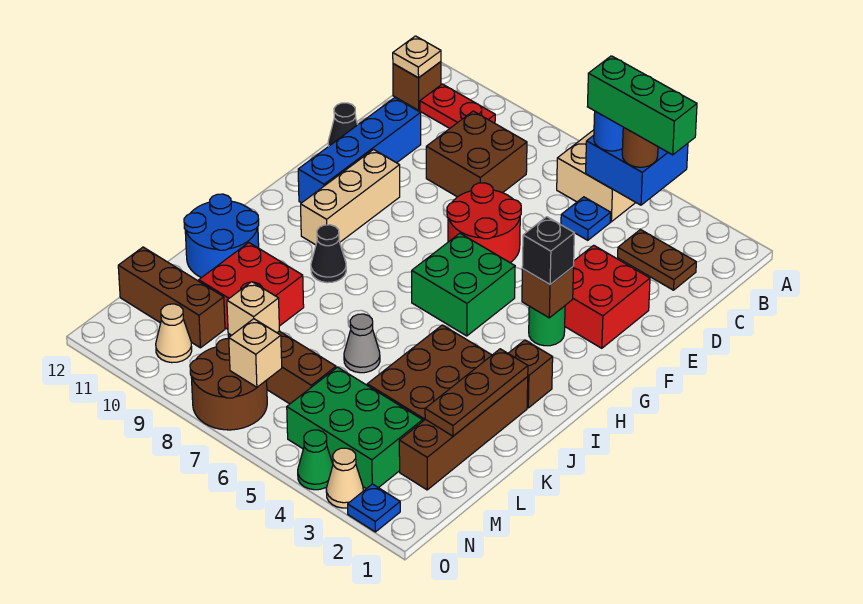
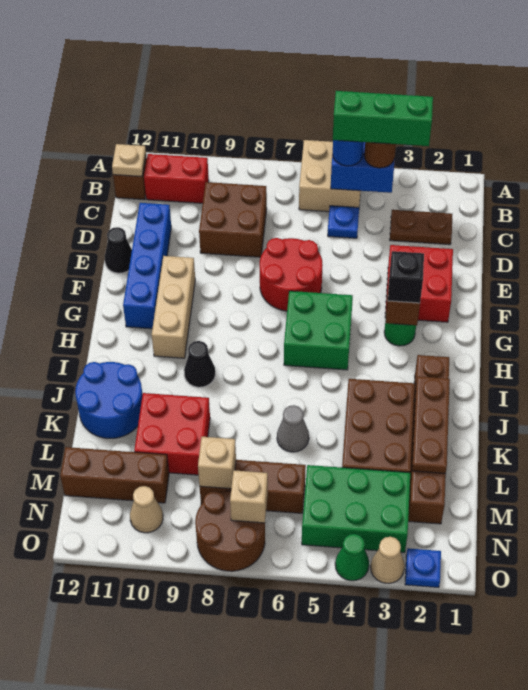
red 1x2 plate [420,84,495,129] -> red 1x2 brick [144,154,209,203]

